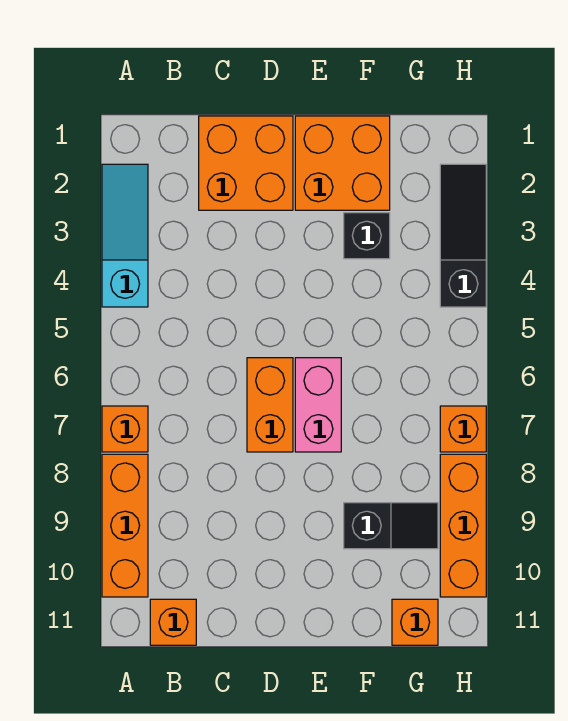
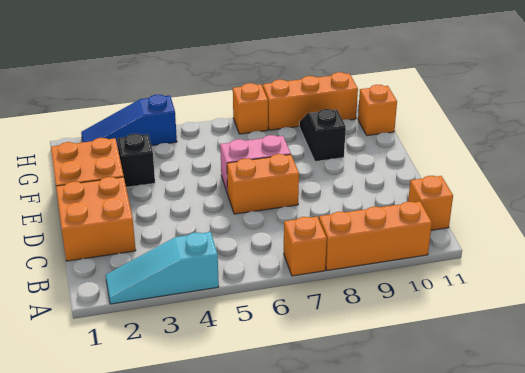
black 1x3 slope [440,164,486,307] -> blue 1x3 slope [81,95,177,147]

